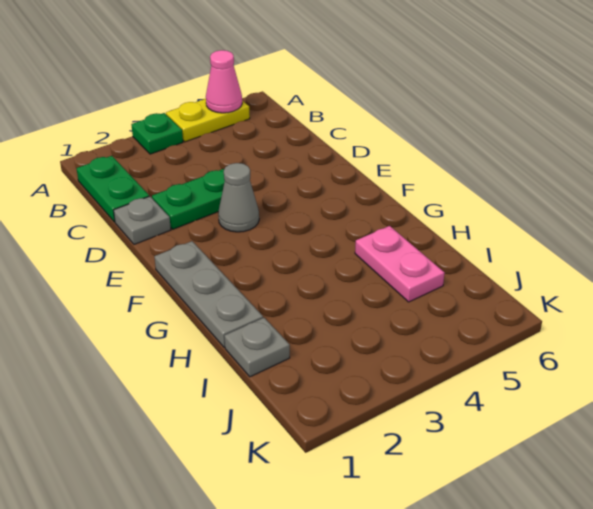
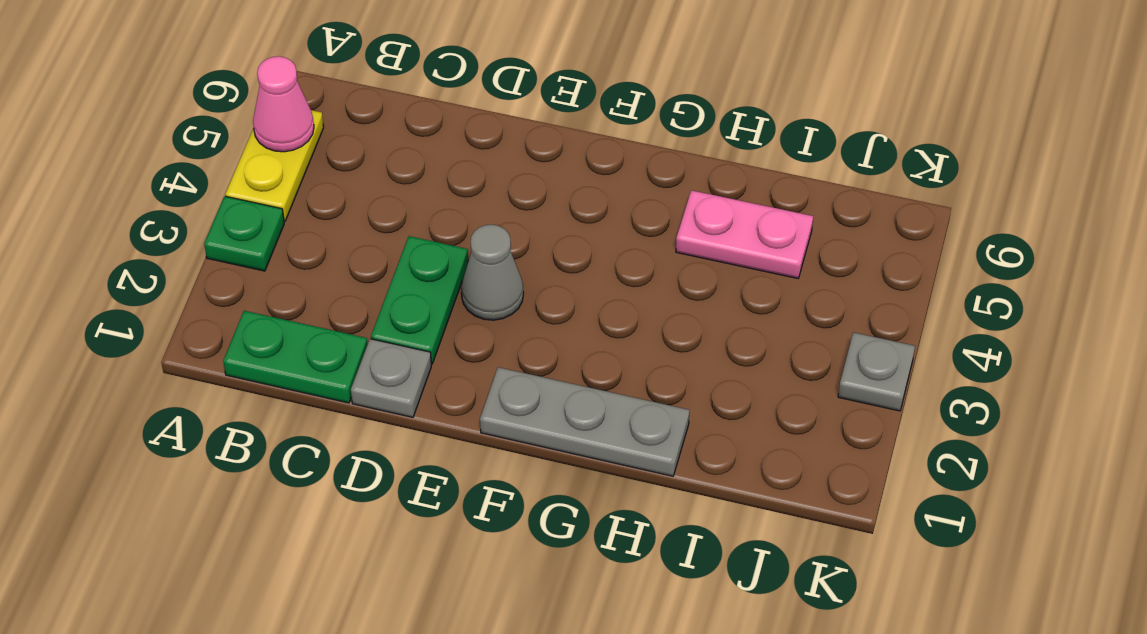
grey 1x1 plate [225,318,290,377] -> grey 1x1 plate moved to [838,332,915,411]

